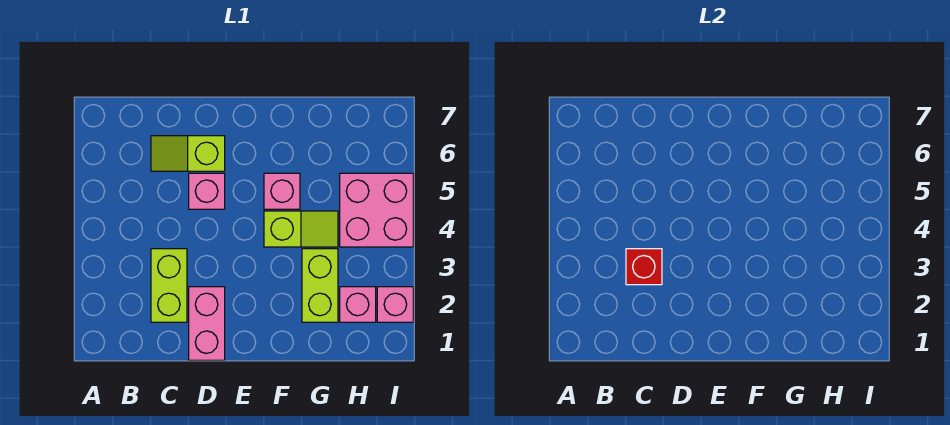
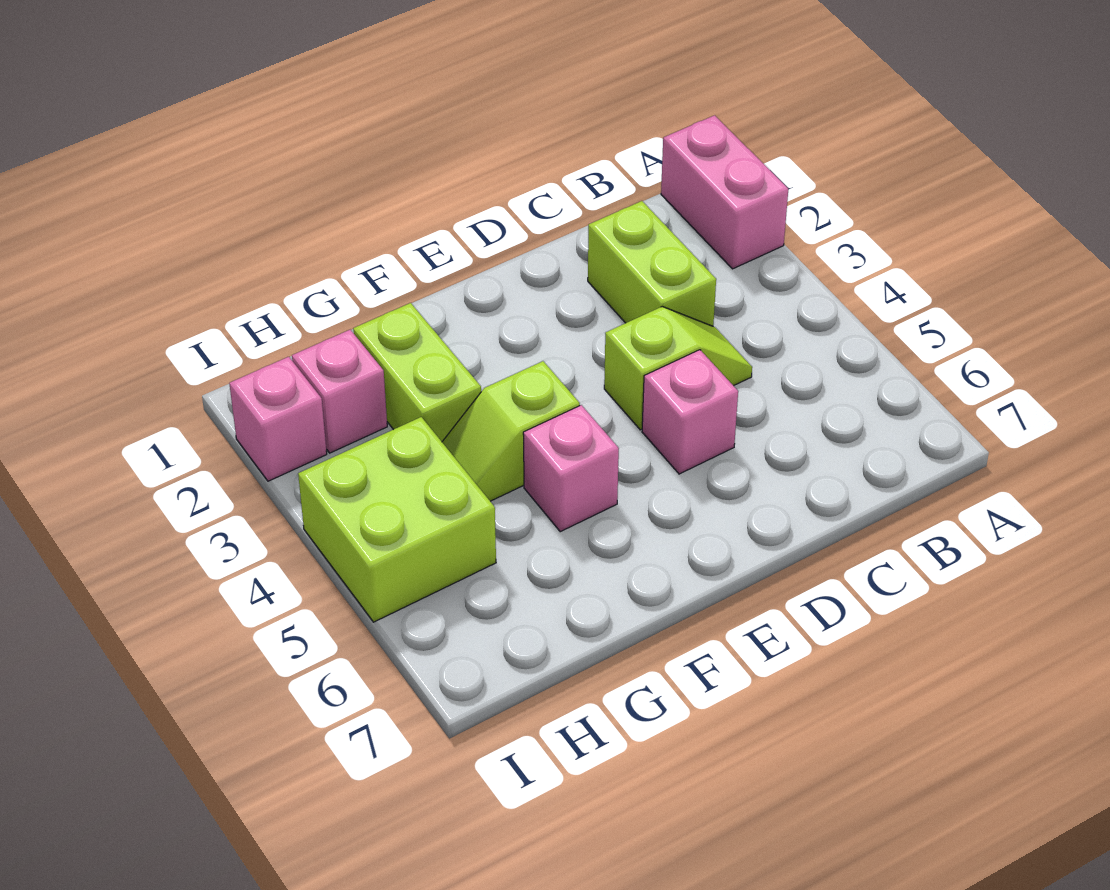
red 1x1 brick [626,249,662,285] -> none
lime 1x2 slope [151,136,225,171] -> lime 1x2 slope moved to [604,307,752,430]
pink 1x2 brick [189,287,225,360] -> pink 1x2 brick moved to [661,115,788,269]
pink 2x2 brick [340,173,413,247] -> lime 2x2 brick [298,417,496,622]

